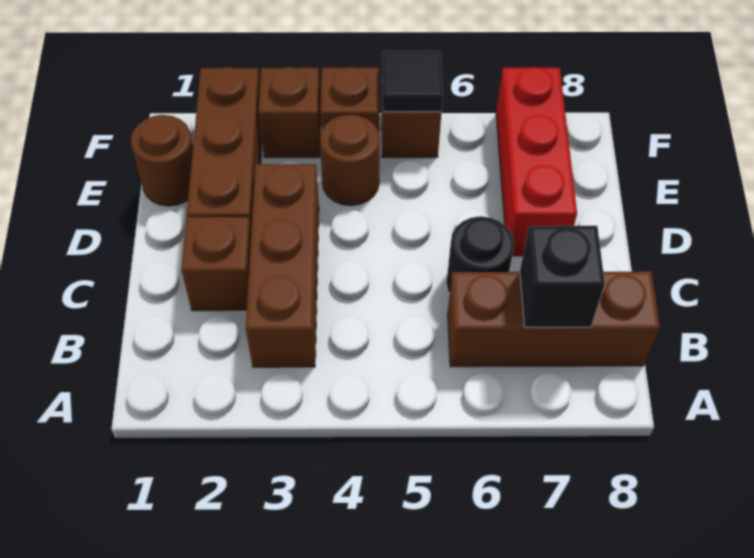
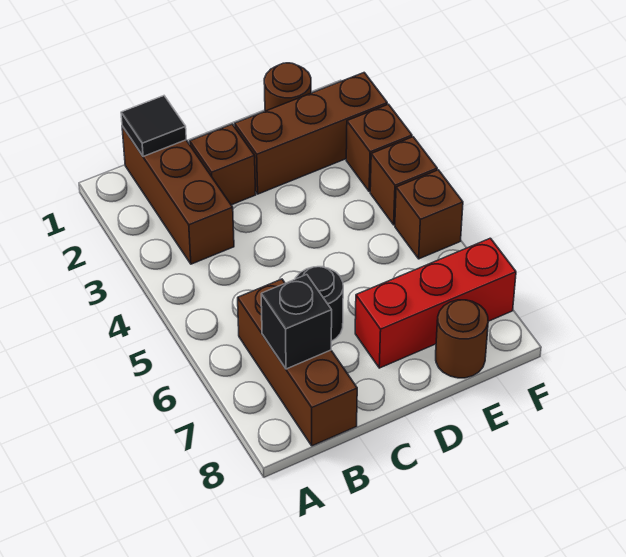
brown 1x3 brick [246,164,319,367] -> brown 1x3 brick turned to [122,126,234,264]
brown 1x1 round brick [320,115,380,206] -> brown 1x1 round brick moved to [436,300,488,378]
black 1x1 tile [382,51,443,112] -> black 1x1 tile moved to [121,96,186,157]

